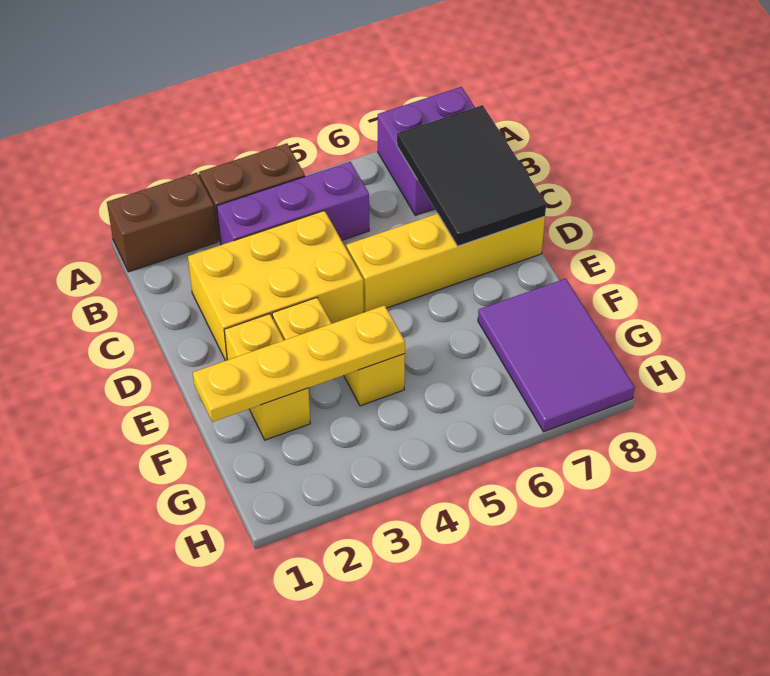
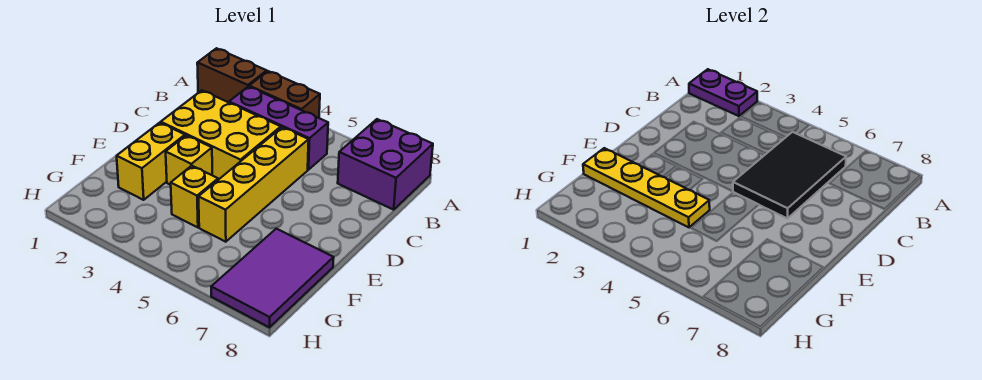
none -> purple 1x2 plate [689,69,757,116]
black 2x3 tile [397,105,546,246] -> black 2x3 tile moved to [733,132,846,218]
yellow 1x4 brick [346,214,545,312] -> yellow 1x4 brick turned to [199,127,309,242]

